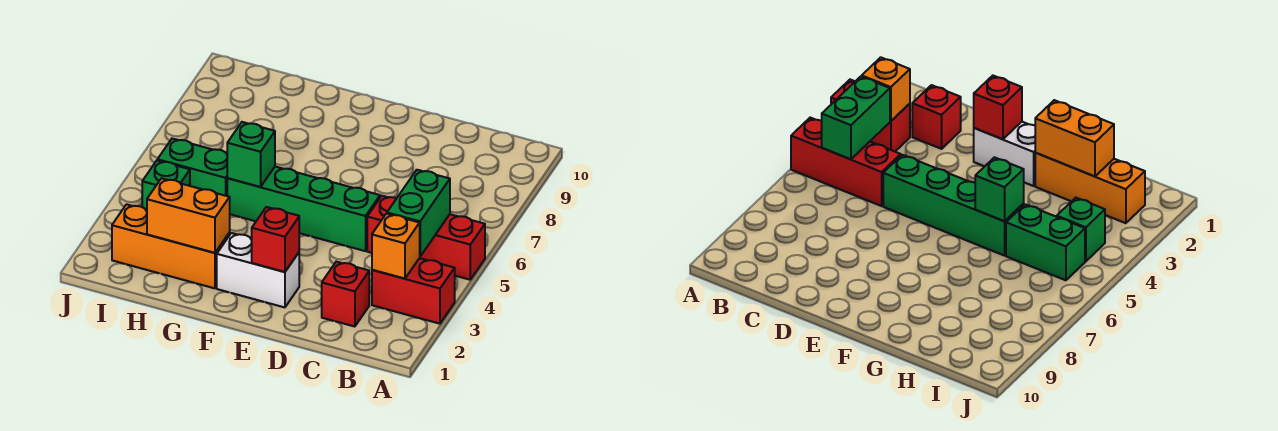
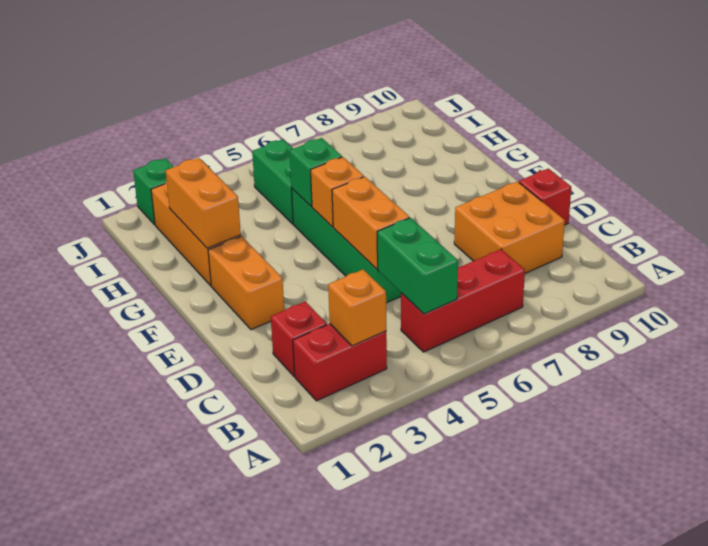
red 1x2 brick [372,258,455,324] -> red 1x2 brick turned to [293,324,387,401]
red 1x3 brick [367,196,485,280] -> red 1x3 brick turned to [401,249,525,352]
green 1x2 brick [387,170,450,256] -> green 1x2 brick turned to [377,218,458,314]
none -> orange 2x2 brick [454,182,565,273]
none -> orange 1x2 brick [332,177,409,269]
white 1x2 brick [217,233,299,307] -> orange 1x2 brick [208,236,284,330]
red 1x1 brick [252,207,299,272] -> red 1x1 brick moved to [519,169,571,225]
none -> orange 1x1 brick [311,157,364,227]
green 1x1 brick [142,161,190,210] -> green 1x1 brick moved to [133,158,174,225]

